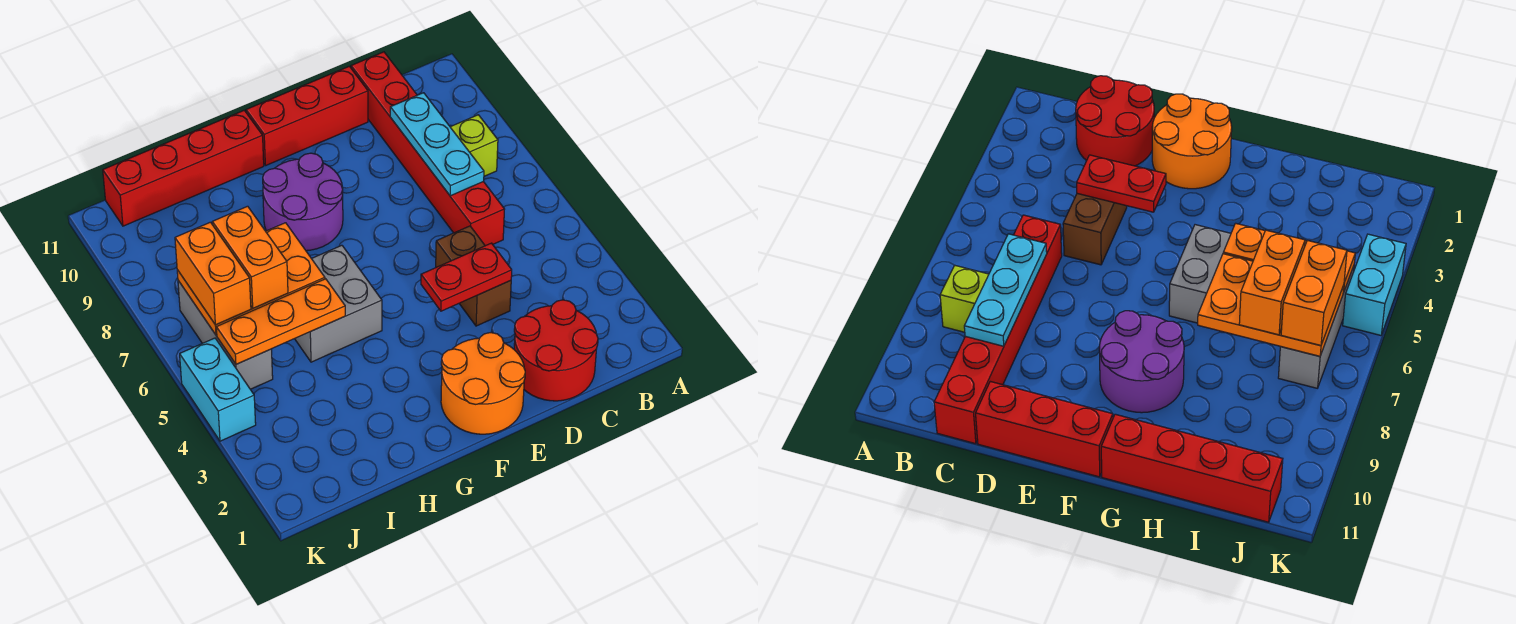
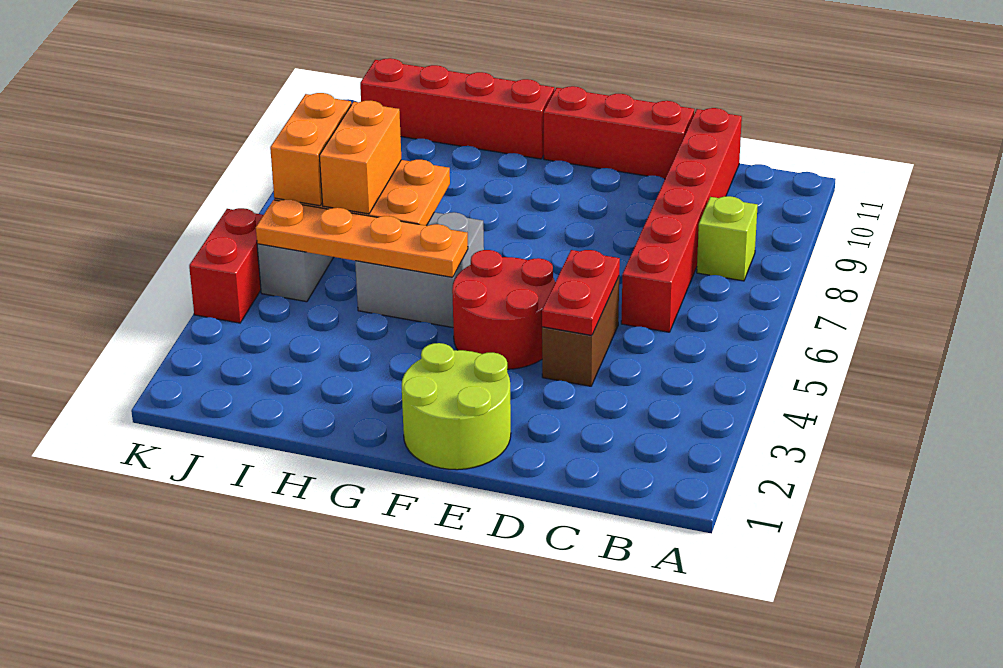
red 2x2 round brick [514,300,598,401] -> red 2x2 round brick moved to [452,250,555,369]
cyan 1x3 plate [390,93,484,196] -> none
red 1x2 plate [421,243,512,311] -> red 1x2 plate turned to [542,250,620,335]
orange 2x2 round brick [441,333,525,434] -> lime 2x2 round brick [402,343,511,470]
purple 2x2 round brick [263,153,343,251] -> none
orange 1x3 plate [216,279,345,364] -> orange 1x4 plate [256,200,468,277]
cyan 1x2 brick [180,338,256,441] -> red 1x2 brick [189,208,263,323]

